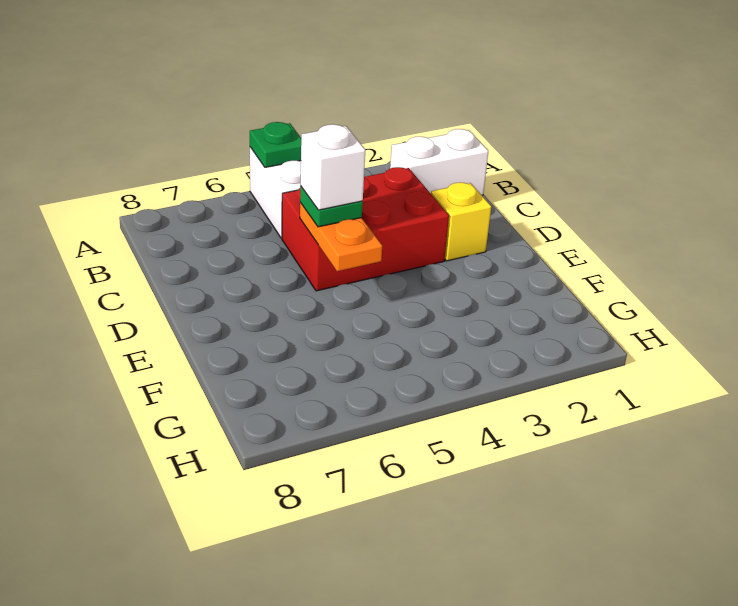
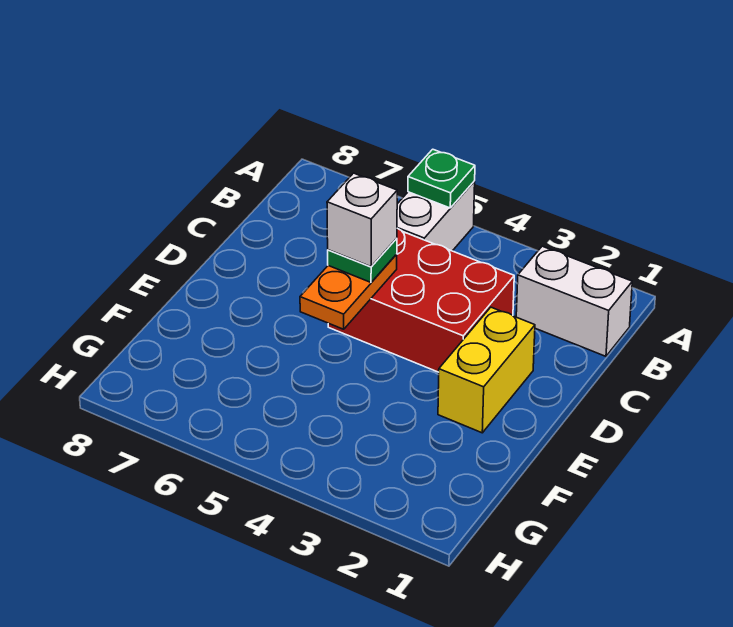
yellow 1x1 brick [431,183,491,261] -> yellow 1x2 brick [438,307,535,433]

